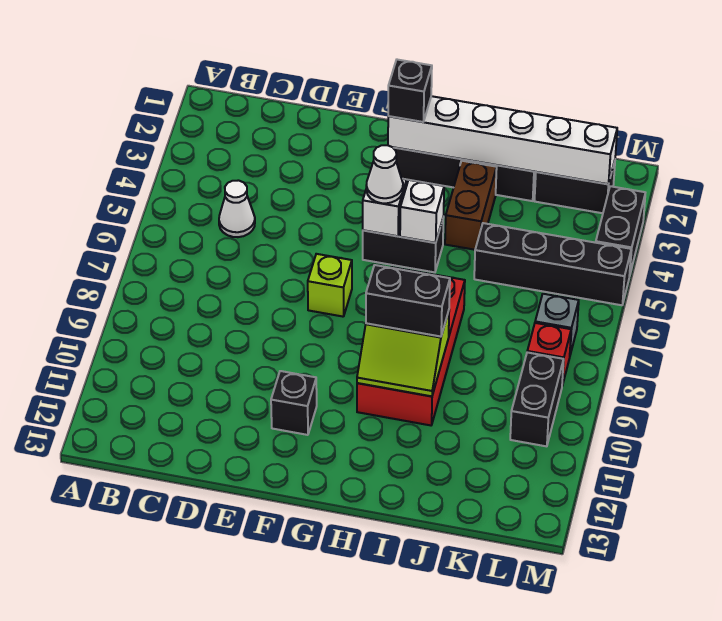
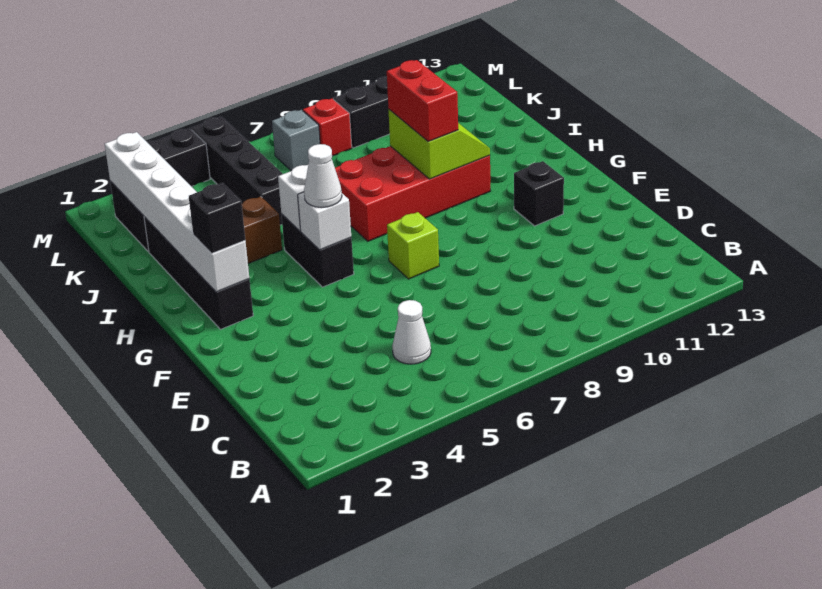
black 1x2 brick [366,265,450,337] -> red 1x2 brick [387,60,458,141]

